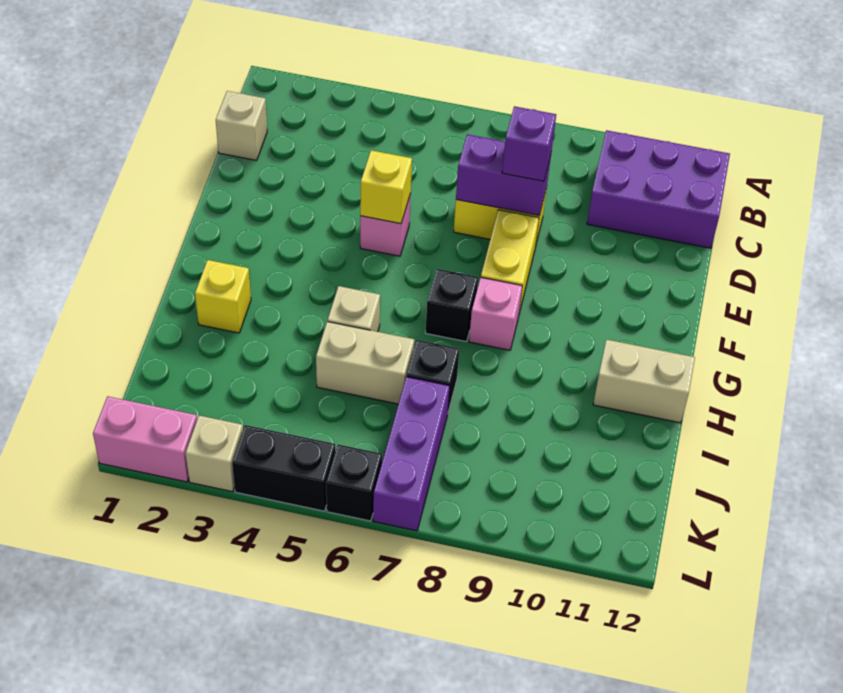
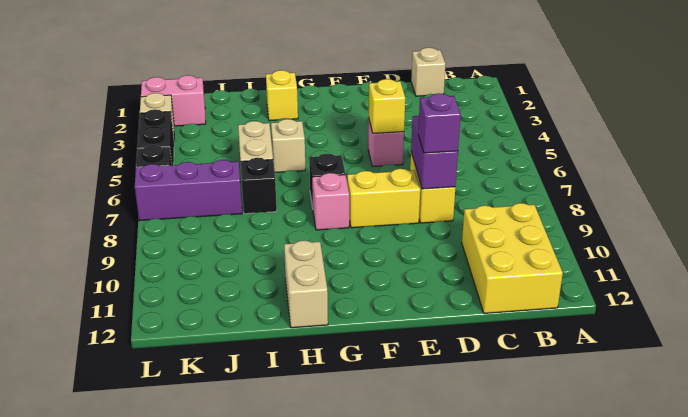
purple 2x3 brick [587,130,730,248] -> yellow 2x3 brick [462,203,563,313]
pink 1x2 brick [93,396,197,482] -> pink 1x2 brick turned to [141,75,206,126]

